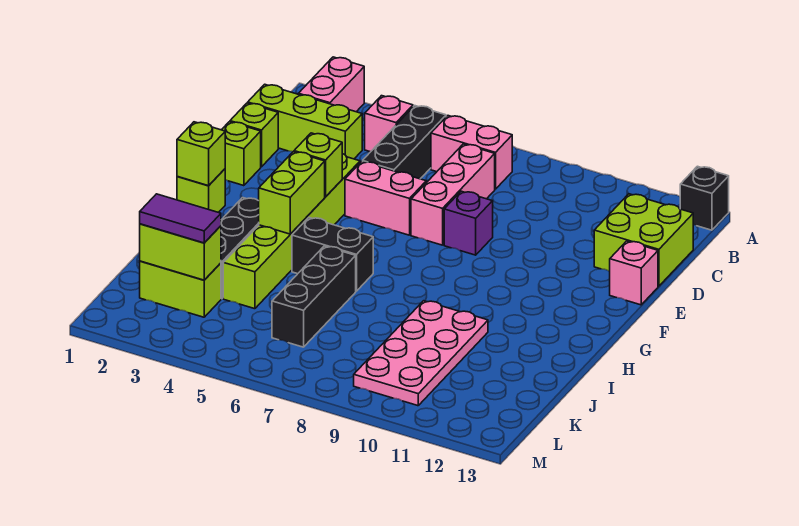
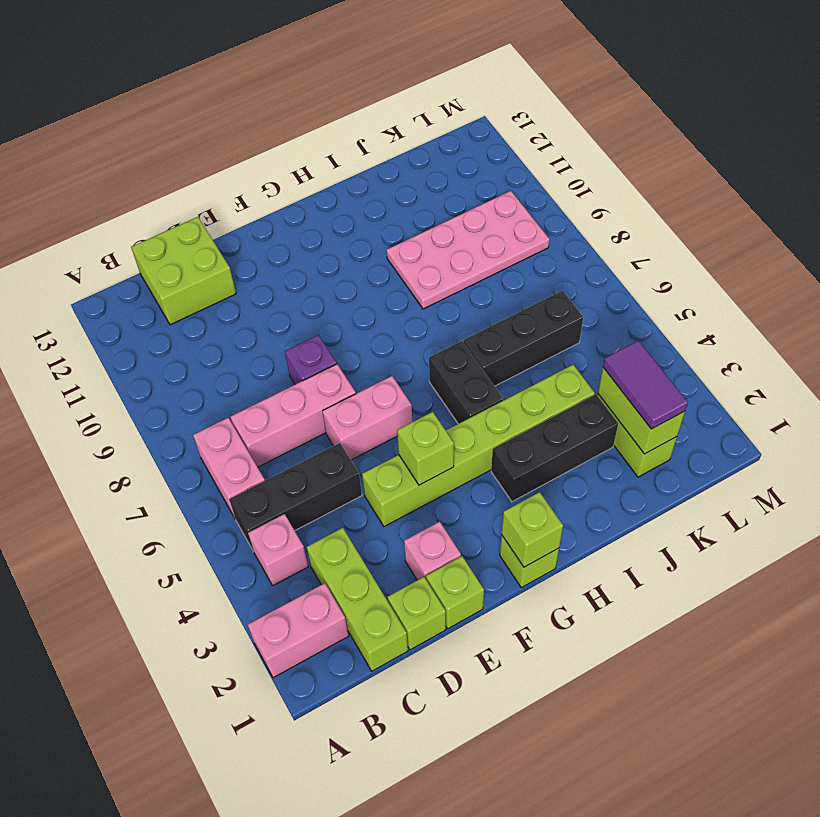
black 1x1 brick [680,166,729,230] -> none
pink 1x2 brick [345,162,426,235] -> pink 1x2 brick turned to [322,376,412,460]
pink 1x1 brick [610,241,658,305] -> pink 1x1 brick moved to [404,522,461,580]
lime 1x2 brick [259,152,325,234] -> none

